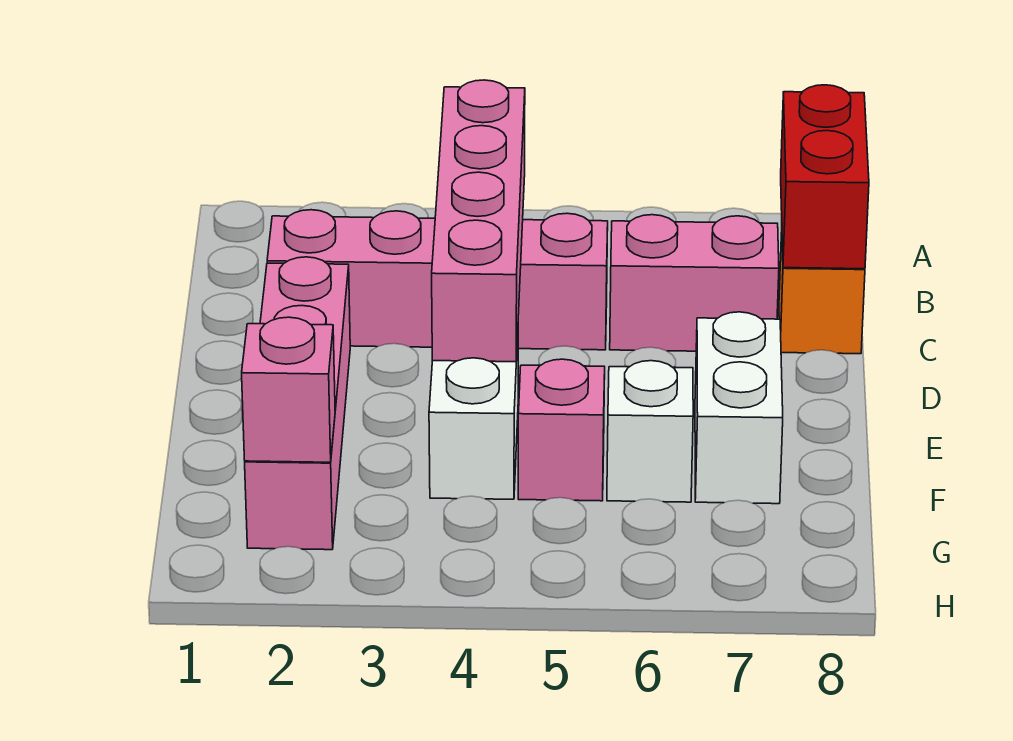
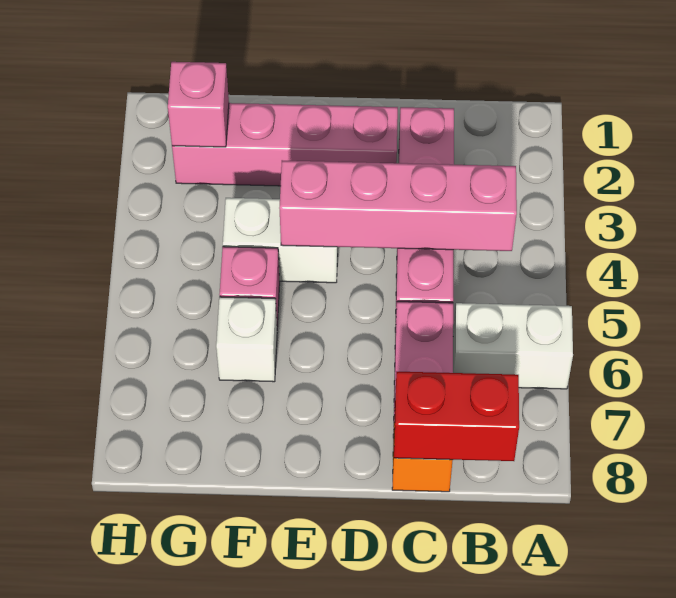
white 1x2 brick [695,312,783,504] -> white 1x2 brick moved to [453,303,573,389]

